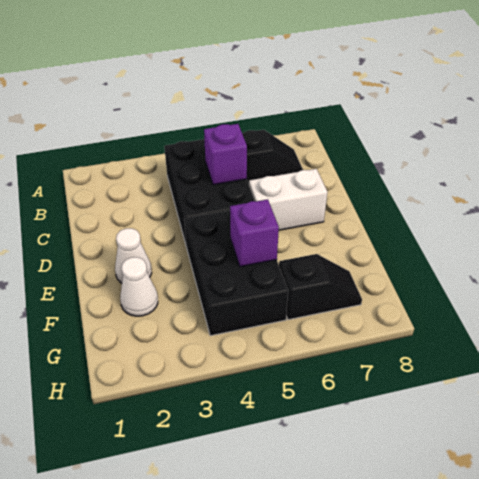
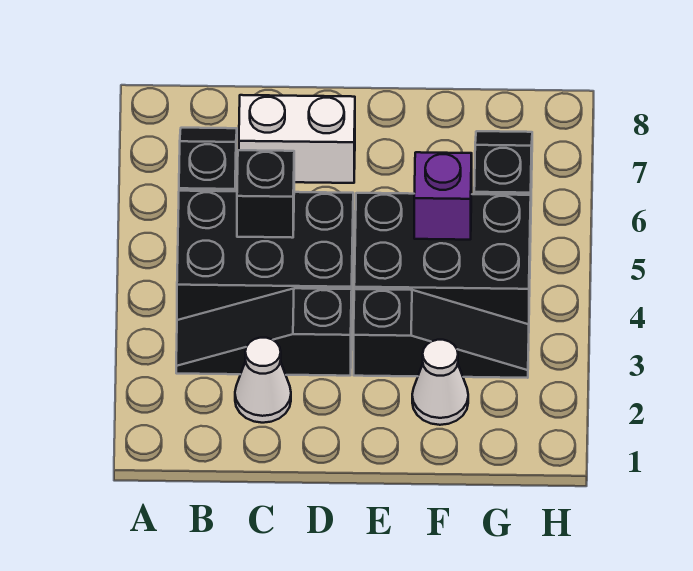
none -> black 1x3 slope [176,288,352,376]
purple 1x1 brick [204,124,247,185] -> black 1x1 brick [237,150,294,238]
white 1x2 brick [249,169,327,230] -> white 1x2 brick turned to [239,95,355,183]
white 1x1 cone [115,228,152,283] -> white 1x1 cone moved to [235,338,291,423]
none -> black 1x3 slope [354,289,529,378]

